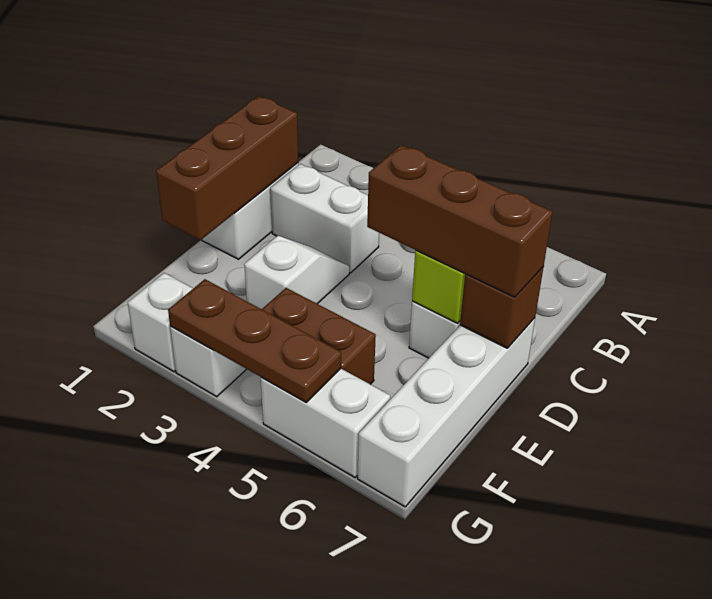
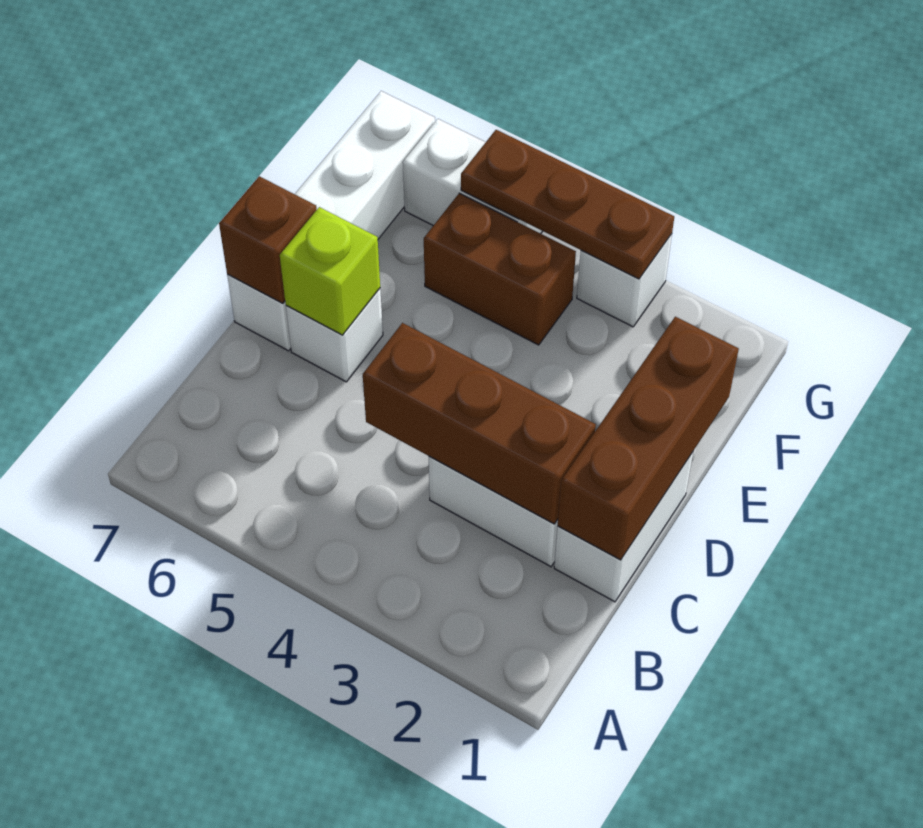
white 1x2 slope [244,236,349,309] -> none
brown 1x3 brick [367,145,552,297] -> brown 1x3 brick moved to [363,323,596,524]
white 1x1 brick [128,273,193,372] -> none

